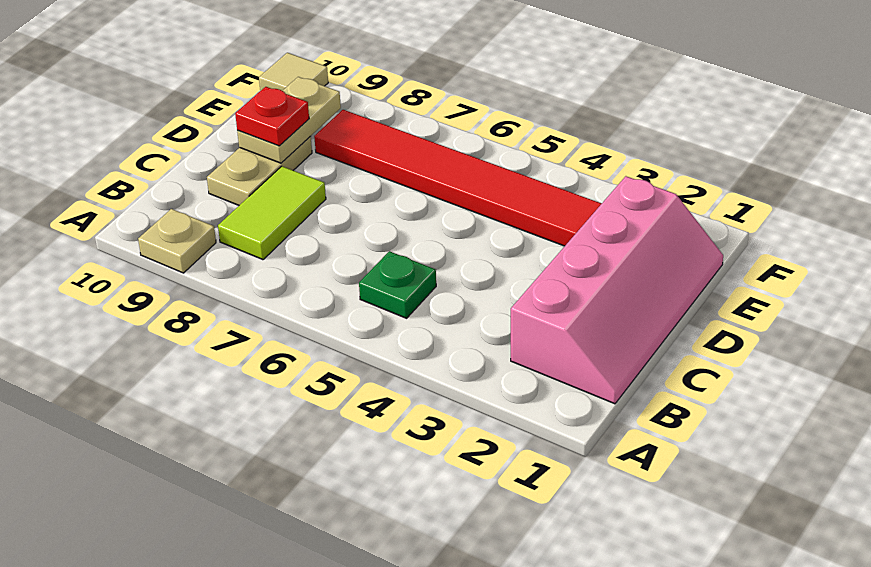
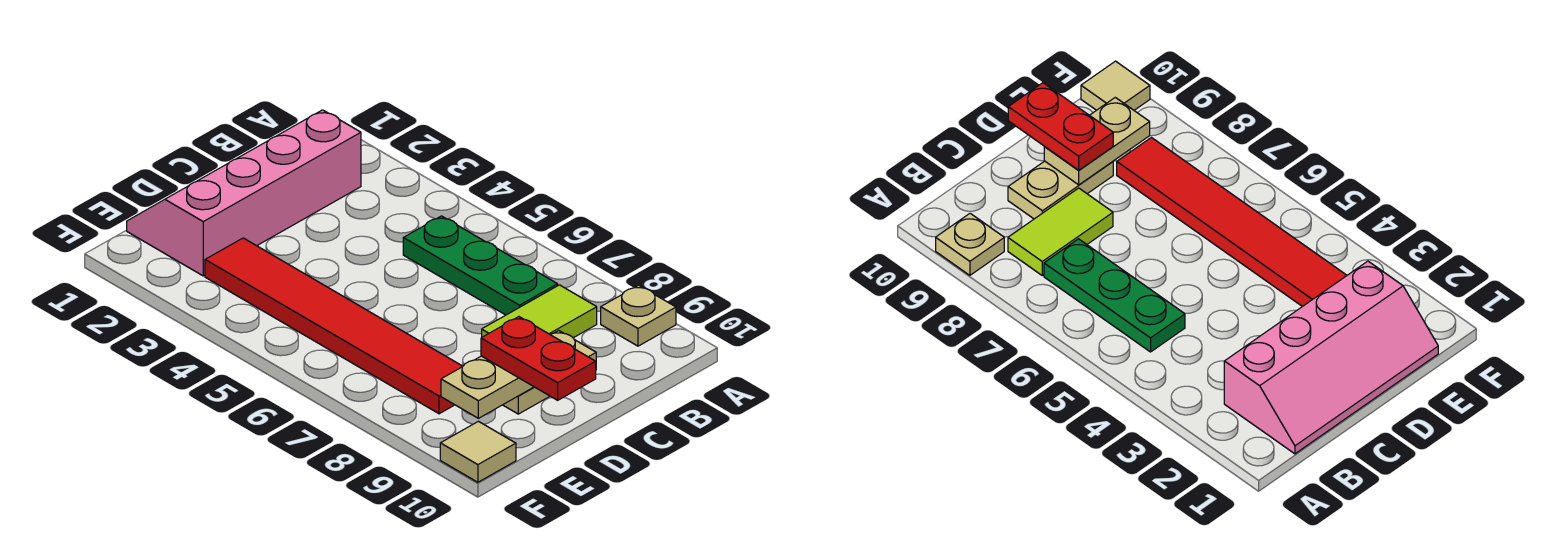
green 1x1 plate [359,251,436,318] -> green 1x3 plate [403,216,558,315]
red 1x1 plate [235,87,309,146] -> red 1x2 plate [481,317,596,400]

